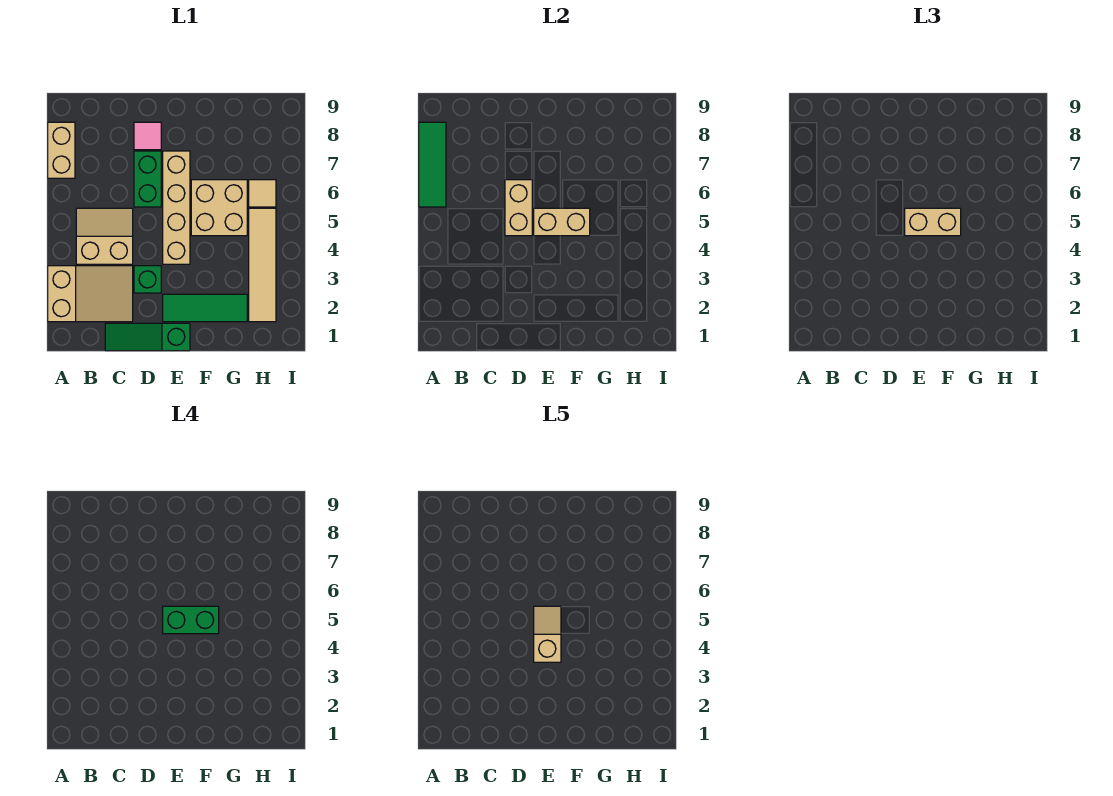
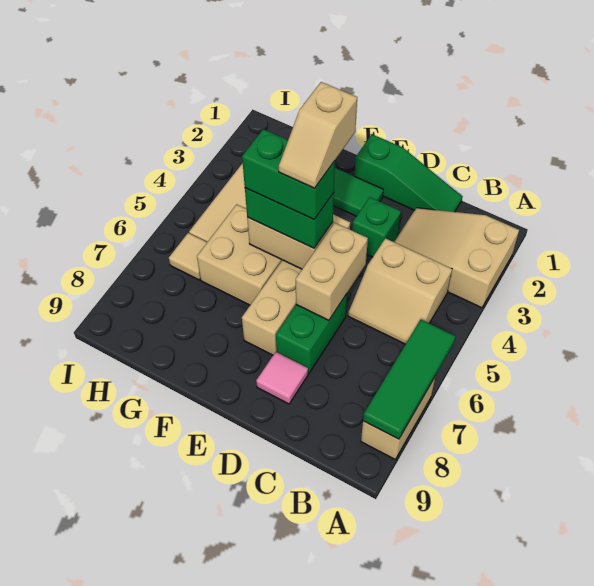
tan 1x2 brick [905,208,961,236] -> green 1x2 brick [245,188,334,248]

